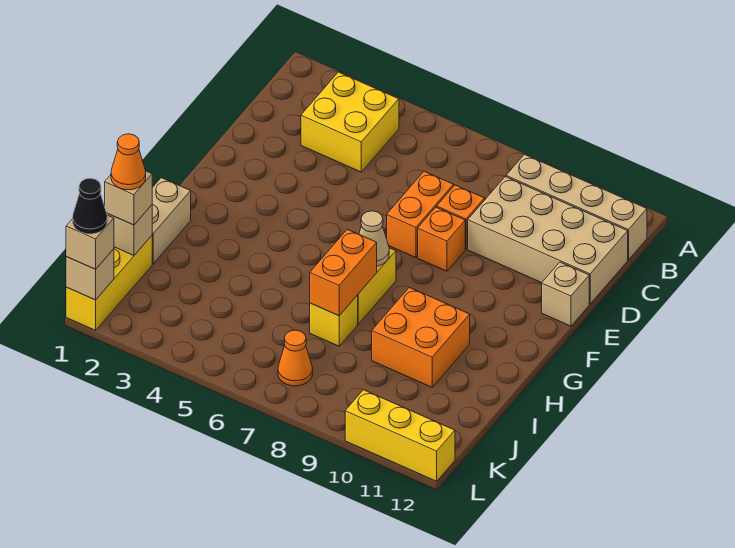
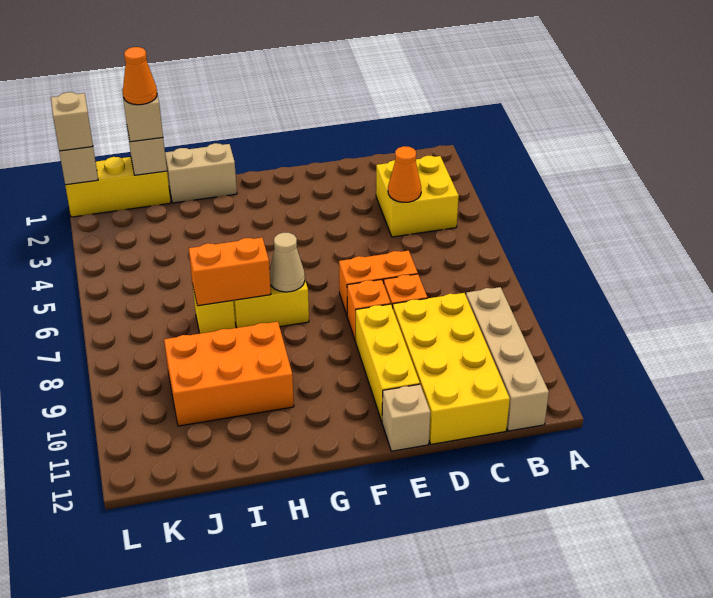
tan 2x4 brick [468,177,628,304] -> yellow 2x4 brick [393,293,510,444]
orange 2x2 brick [372,287,470,387] -> orange 2x3 brick [164,322,294,426]
orange 1x1 cone [278,330,313,386] -> orange 1x1 cone moved to [388,146,421,202]
black 1x1 cone [73,178,107,234] -> none
yellow 1x3 brick [345,390,455,481] -> yellow 1x3 brick moved to [356,304,420,421]

